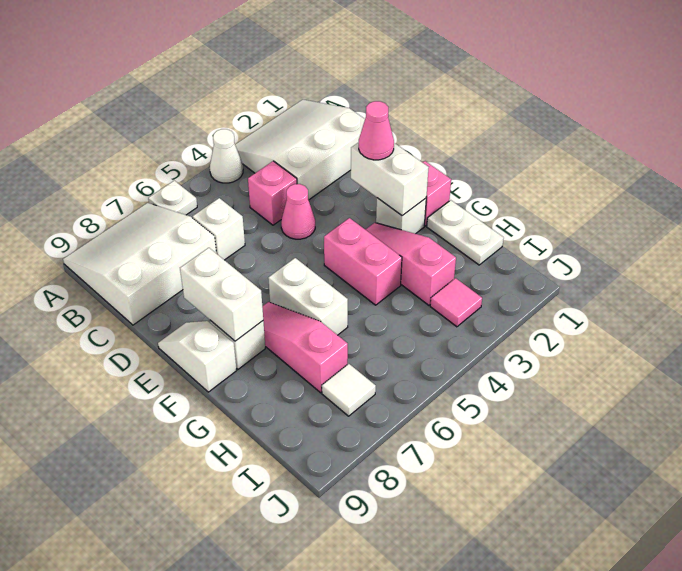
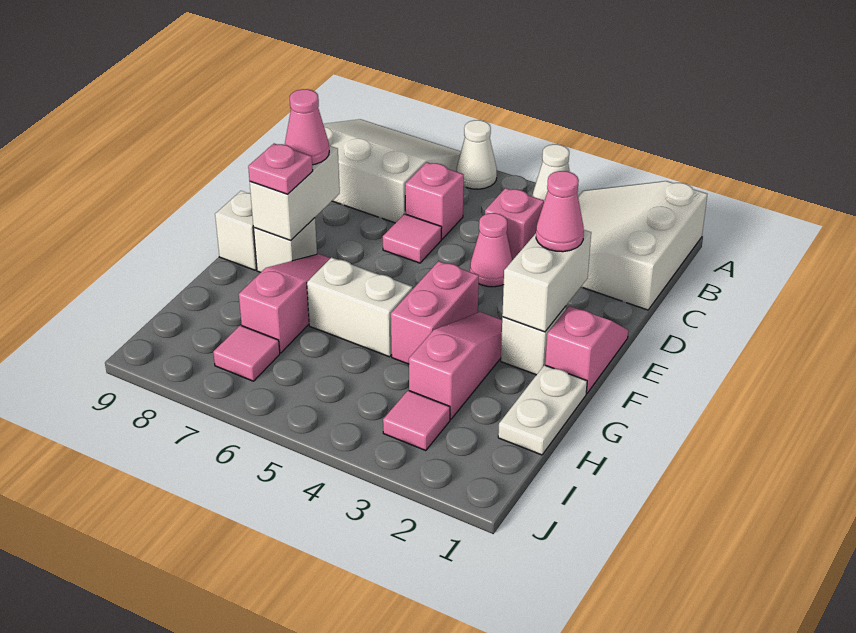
white 3x3 slope [235,100,365,200] -> white 3x3 slope turned to [578,181,707,310]
white 1x1 plate [148,181,197,215] -> white 1x1 cone [456,120,497,189]
white 1x1 brick [193,198,245,260] -> pink 1x1 brick [405,162,464,239]
none -> pink 1x1 tile [383,214,442,263]
none -> pink 1x1 cone [285,89,329,165]
white 1x2 brick [268,258,348,335] -> white 1x2 brick turned to [307,257,413,357]
none -> pink 1x1 plate [248,144,313,194]
white 1x1 tile [322,364,376,416] -> pink 1x1 tile [213,325,280,381]

